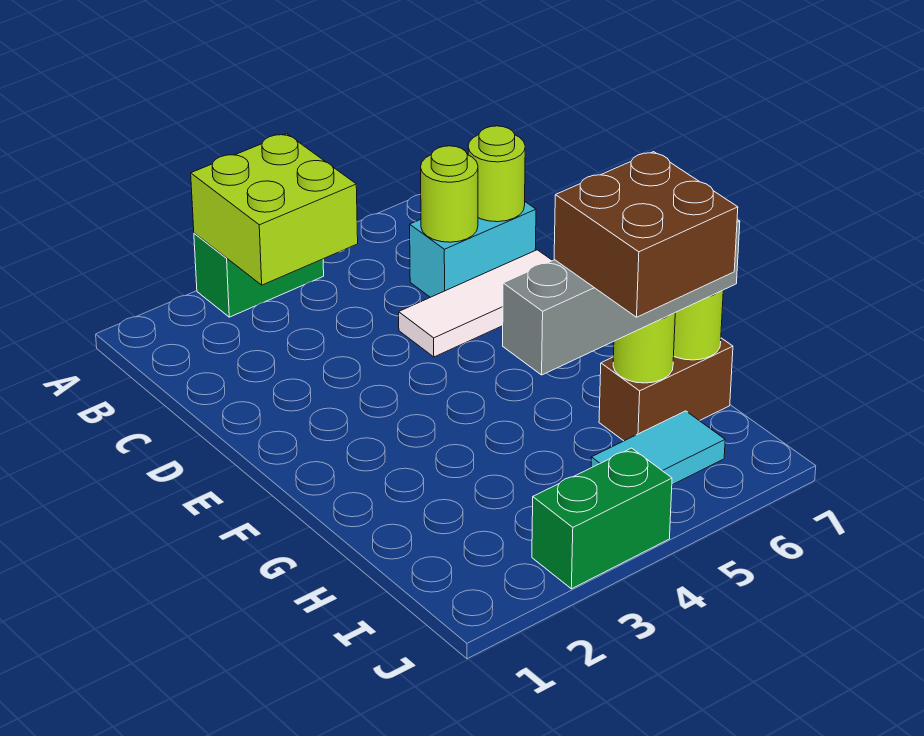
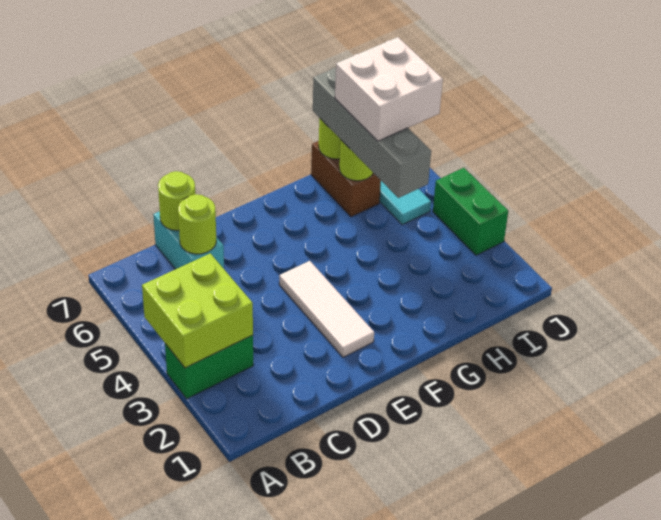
green 1x2 brick [194,233,324,317] -> green 1x2 brick turned to [165,335,253,399]
white 1x3 tile [399,250,552,357] -> white 1x3 tile moved to [279,261,374,357]
brown 2x2 brick [554,152,738,317] -> white 2x2 brick [335,37,443,141]

